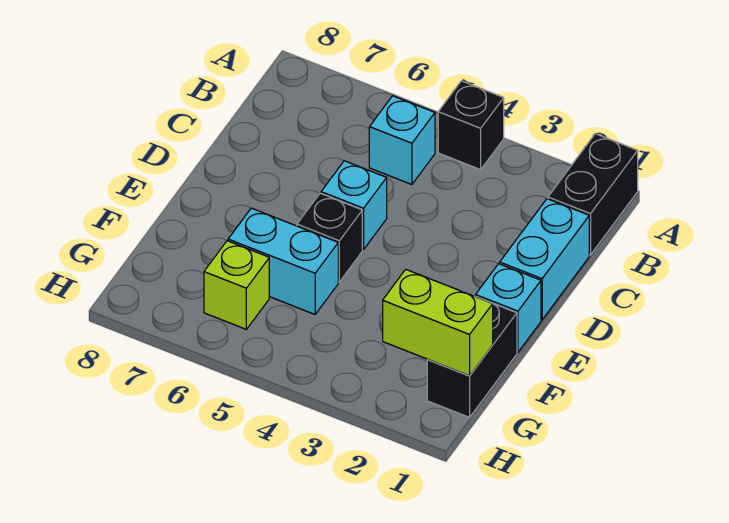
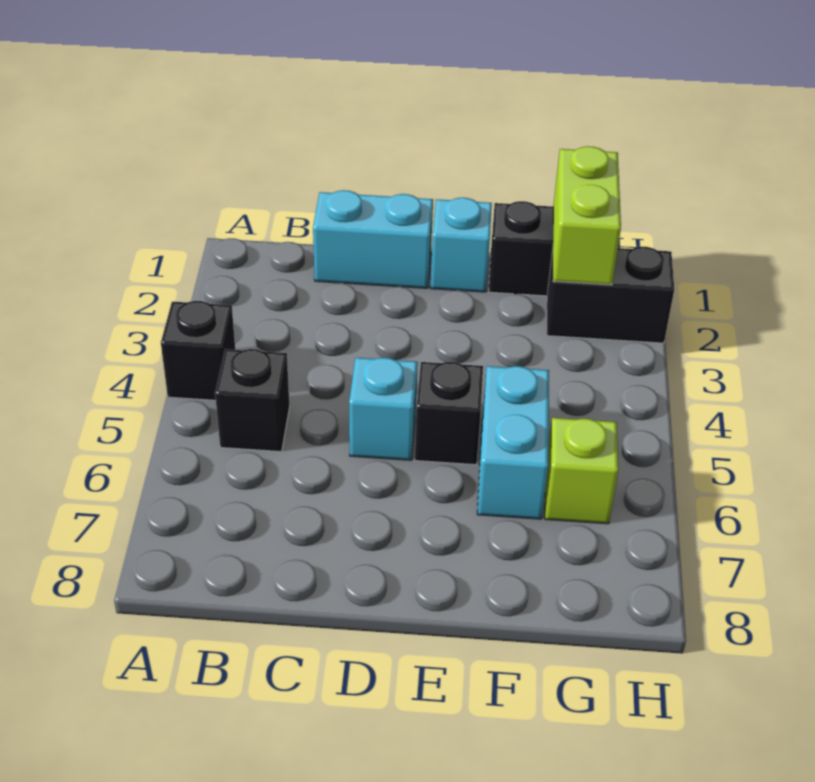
black 1x2 brick [548,134,638,255] -> black 1x2 brick moved to [547,247,674,343]
cyan 1x1 brick [369,96,435,185] -> black 1x1 brick [215,349,290,452]

